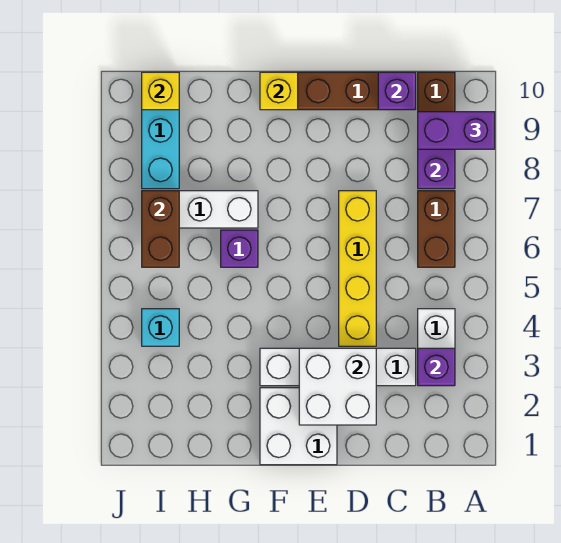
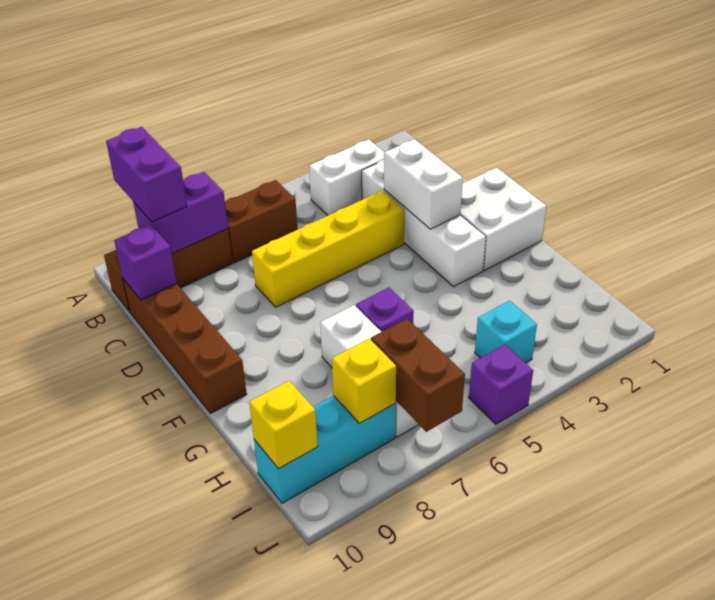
purple 1x1 brick [418,348,455,386] -> purple 1x1 brick moved to [469,345,533,424]
white 2x2 brick [299,348,376,425] -> white 1x2 brick [384,139,463,229]
yellow 1x1 brick [260,72,298,110] -> yellow 1x1 brick moved to [332,339,396,423]
brown 1x2 brick [142,191,179,267] -> brown 1x2 brick turned to [371,319,465,432]

